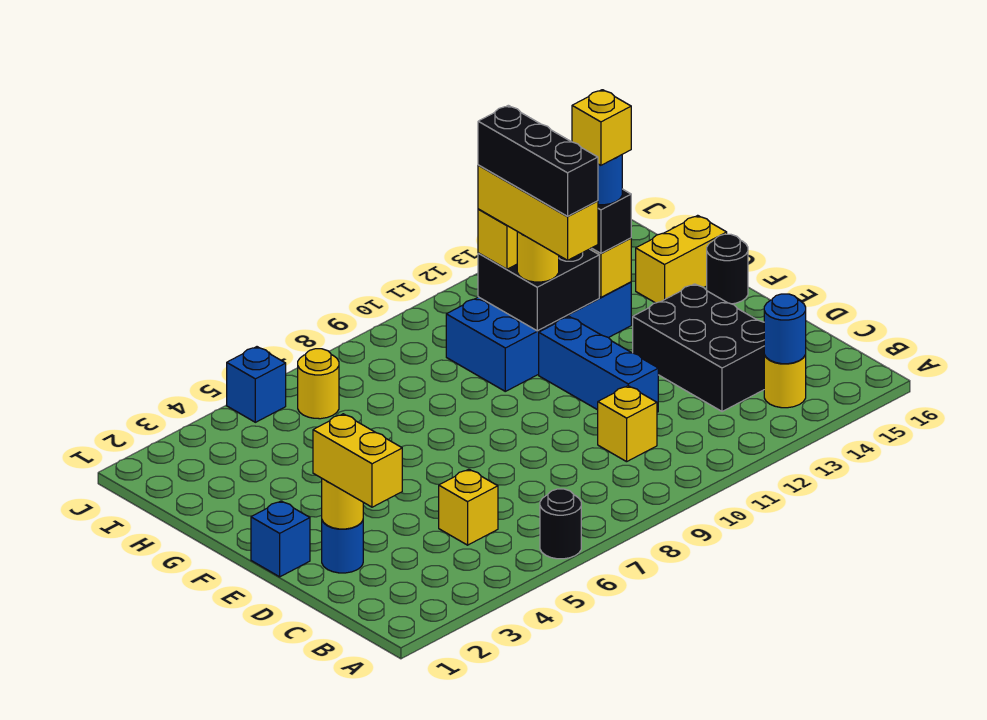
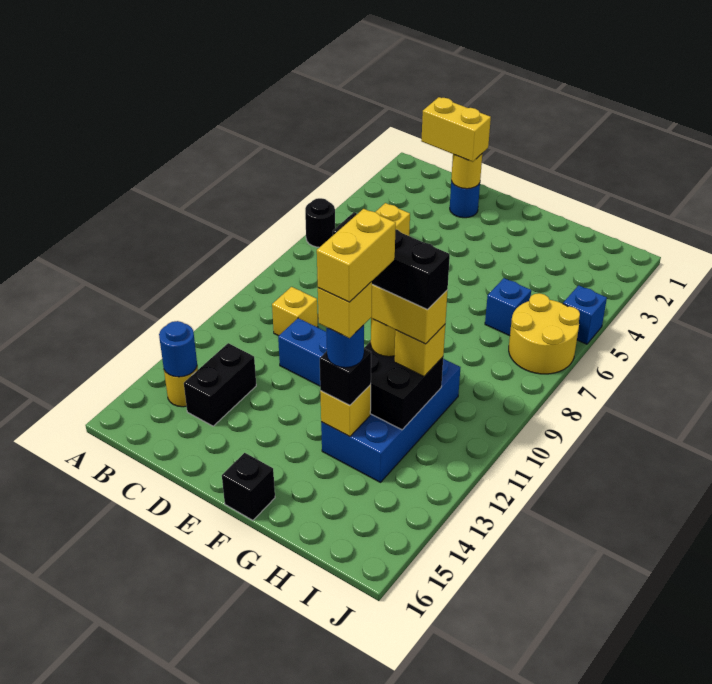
black 2x3 brick [633,284,764,412] -> black 1x2 brick [184,343,256,426]
blue 1x1 brick [251,501,310,577] -> blue 1x1 brick moved to [485,278,531,336]
black 1x1 round brick [707,234,748,304] -> black 1x1 brick [222,453,275,520]
yellow 1x2 brick [636,215,727,303] -> yellow 1x2 brick moved to [317,209,396,302]
yellow 1x1 round brick [298,349,339,419] -> yellow 2x2 round brick [509,293,580,374]

